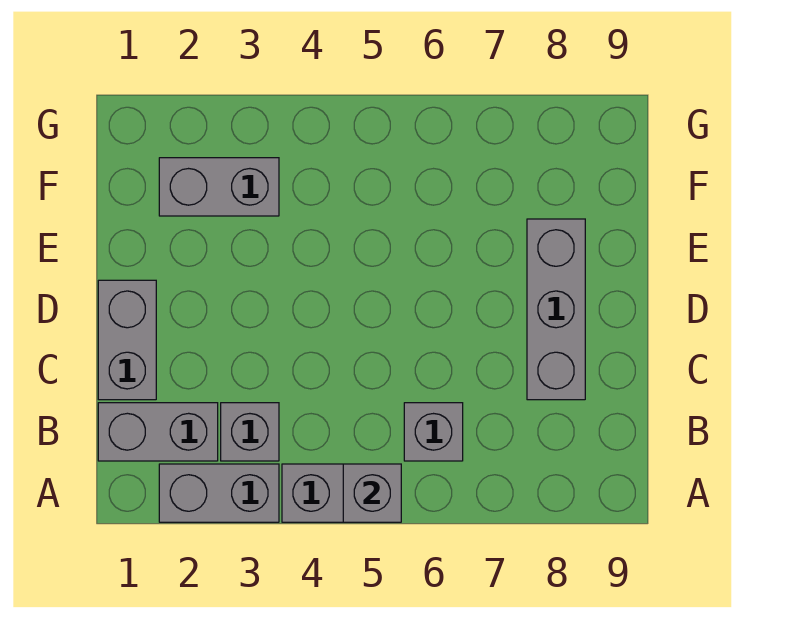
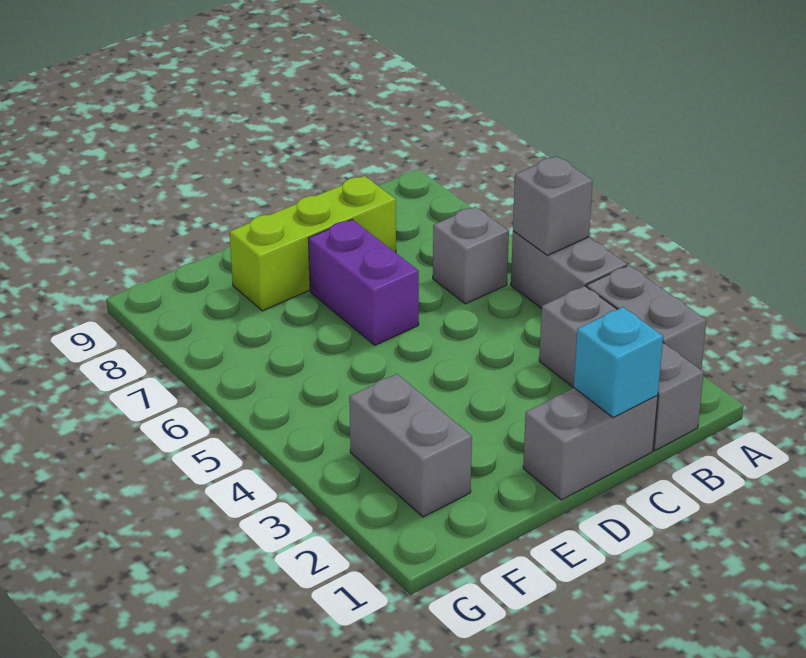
none -> cyan 1x1 brick [574,307,663,418]
grey 1x3 brick [527,219,585,400] -> lime 1x3 brick [230,176,396,311]
none -> purple 1x2 brick [308,219,419,345]

